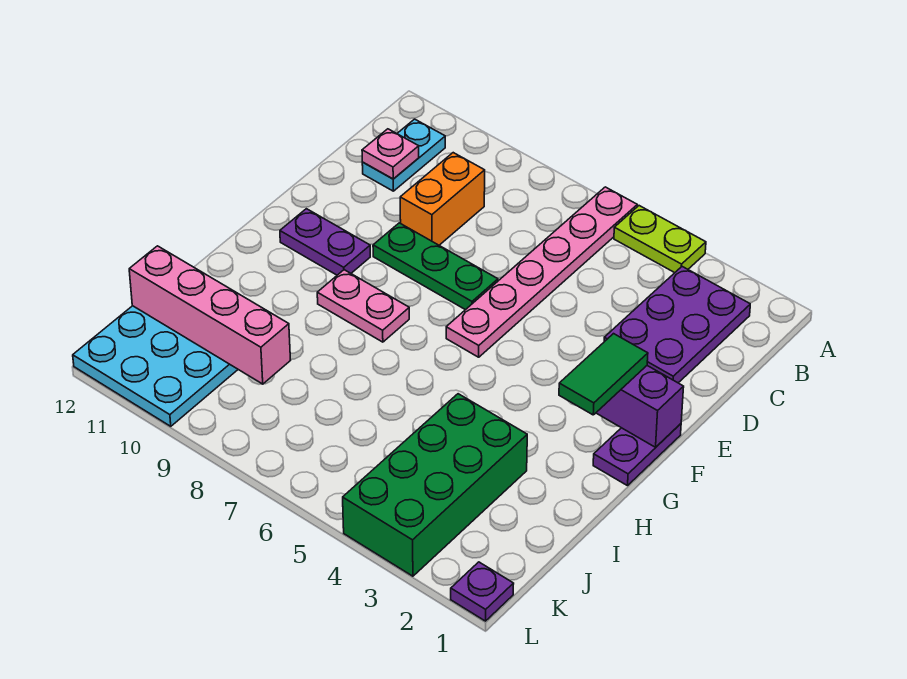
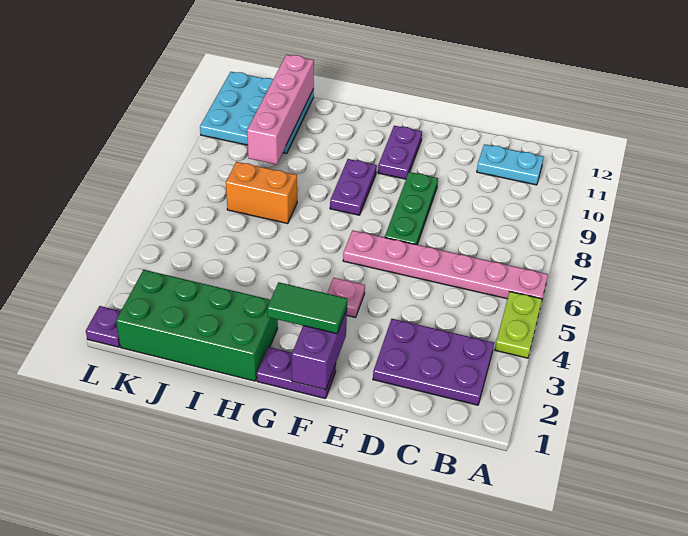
orange 1x2 brick [400,153,485,245] -> orange 1x2 brick moved to [226,162,297,224]
pink 1x1 plate [362,129,419,179] -> pink 1x1 plate moved to [327,278,365,318]
pink 1x2 plate [317,270,409,342] -> purple 1x2 plate [330,159,377,215]
green 2x4 brick [343,394,527,576] -> green 2x4 brick moved to [116,270,278,381]

